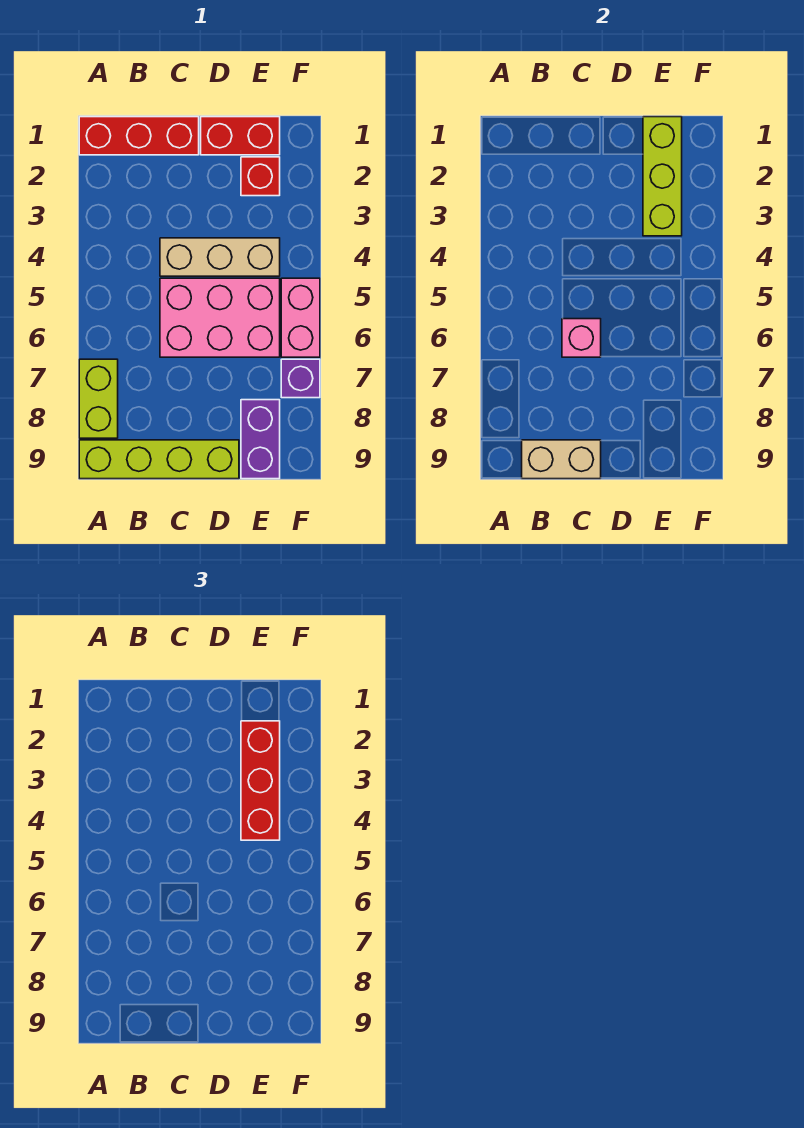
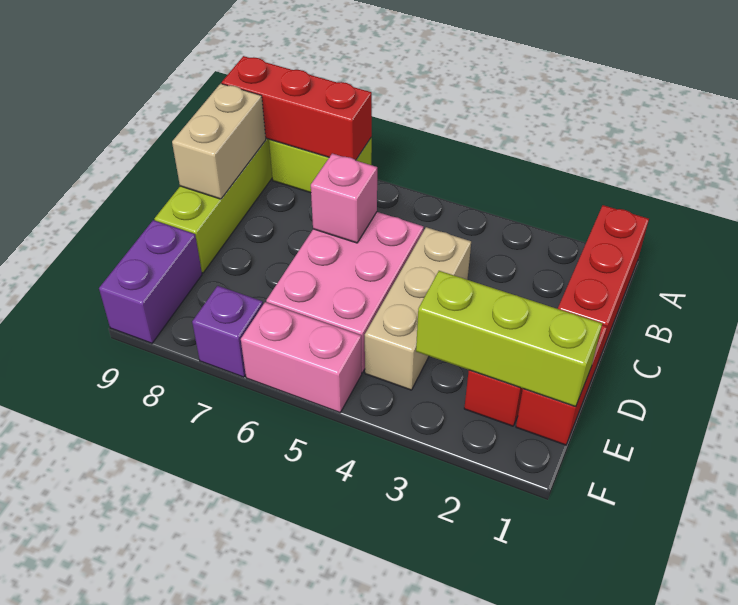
red 1x3 brick [241,721,280,840] -> red 1x3 brick moved to [222,56,372,160]
purple 1x2 brick [241,400,280,479] -> purple 1x2 brick turned to [99,220,202,343]

